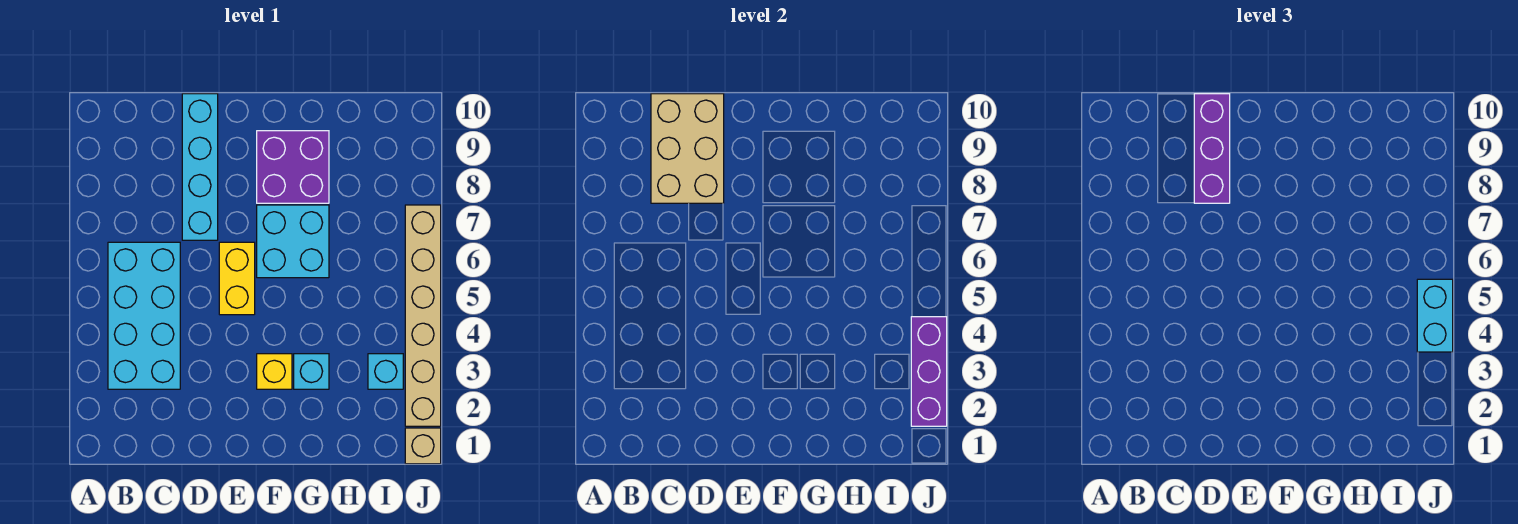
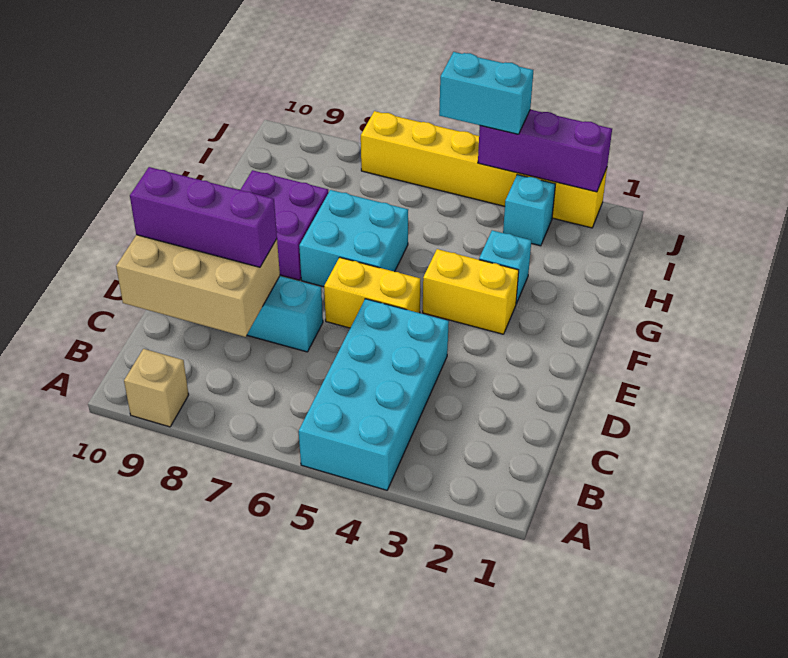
cyan 2x4 brick [108,242,180,389] -> cyan 2x4 brick turned to [299,299,449,490]
yellow 1x1 brick [257,354,292,389] -> yellow 1x2 brick [423,249,519,334]
tan 1x1 brick [405,428,441,464] -> tan 1x1 brick moved to [124,349,189,427]
tan 1x6 brick [405,205,441,426] -> yellow 1x6 brick [361,111,607,228]

